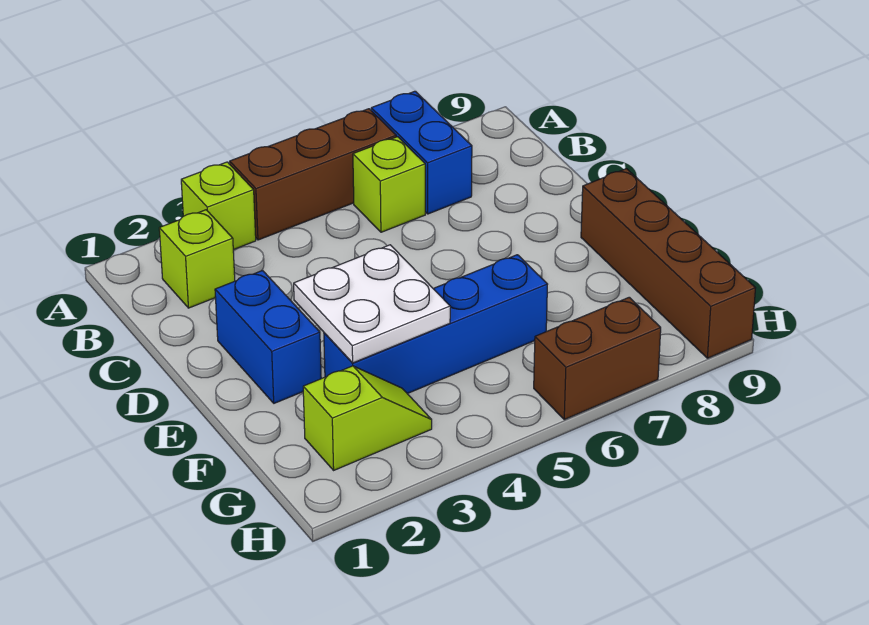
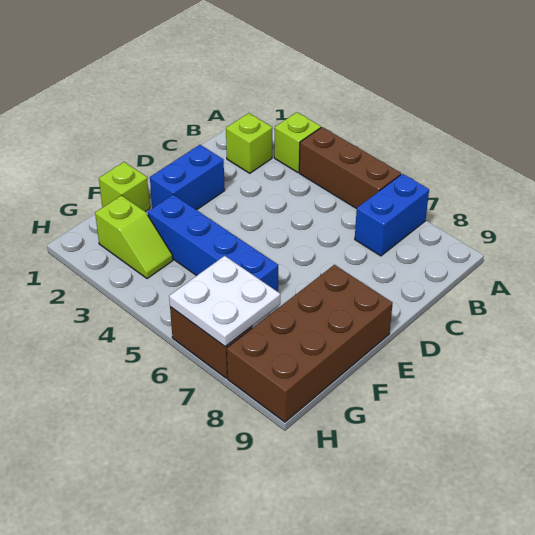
lime 1x1 brick [353,137,425,232] -> lime 1x1 brick moved to [99,162,150,212]
white 2x2 plate [294,245,450,363] -> white 2x2 plate moved to [169,256,280,347]
brown 1x4 brick [581,169,755,358] -> brown 2x4 brick [227,265,393,422]

